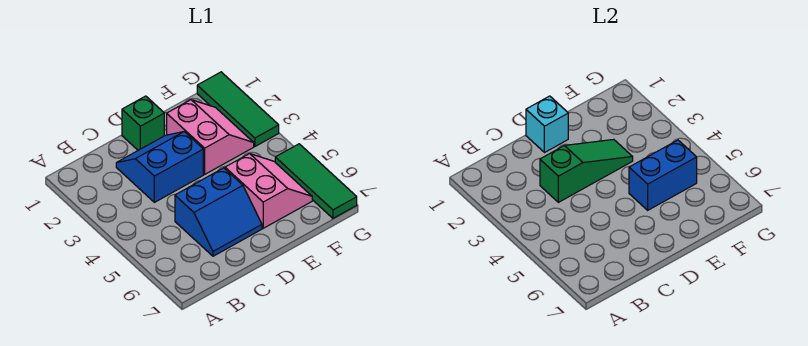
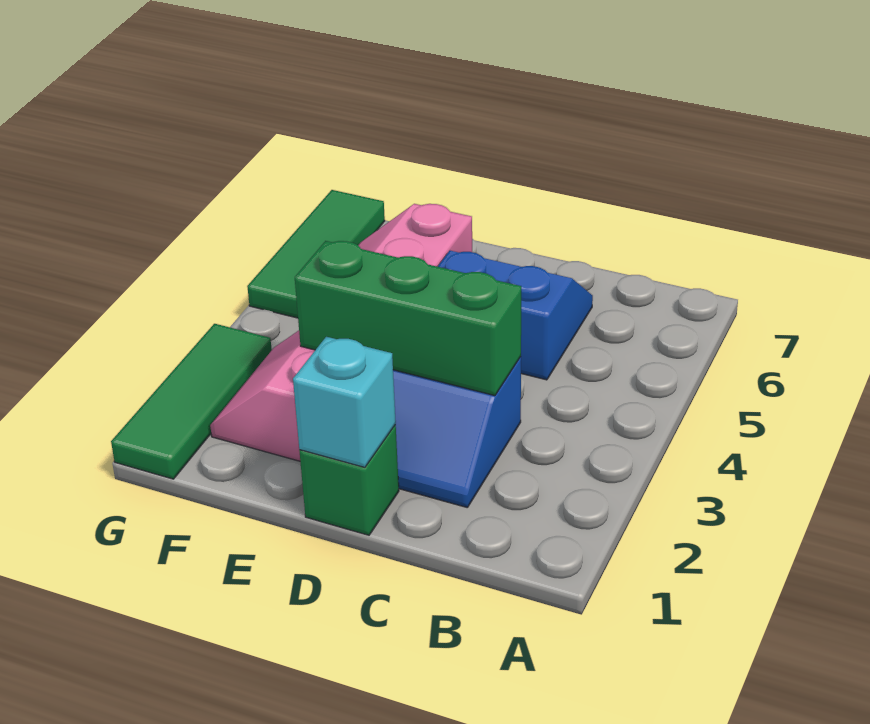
green 1x3 slope [540,139,633,202] -> green 1x3 brick [295,241,521,396]
blue 1x2 brick [629,140,697,210] -> none

